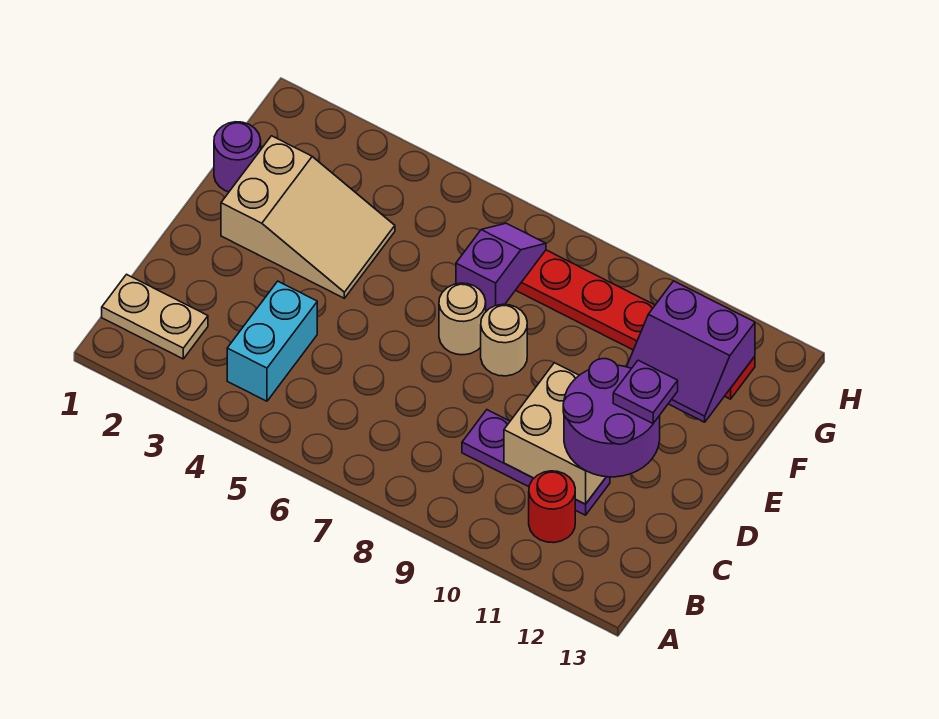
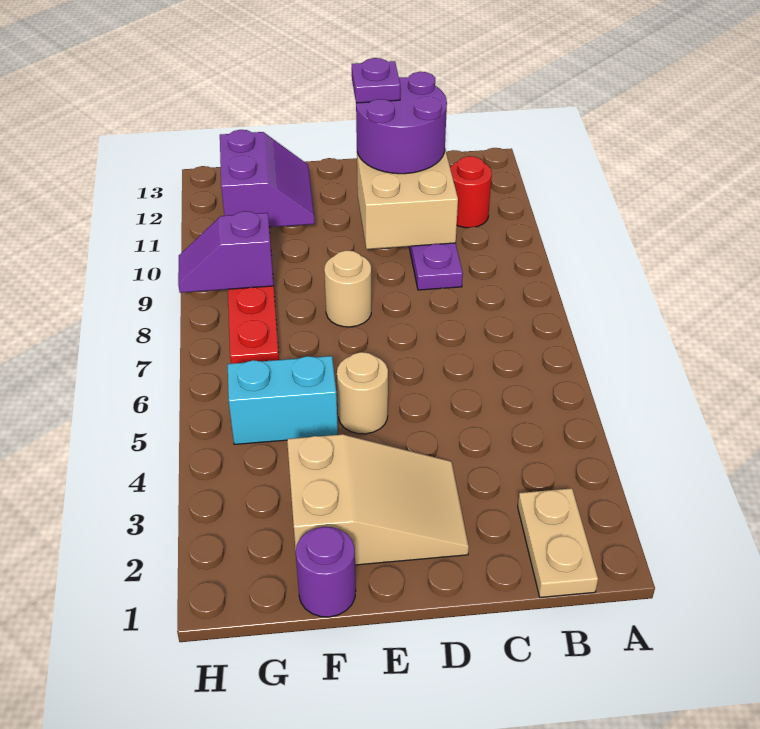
cyan 1x2 brick [227,281,317,401] -> cyan 1x2 brick moved to [228,356,338,445]
tan 2x3 slope [221,136,395,298] -> tan 2x3 slope turned to [287,434,469,565]
tan 1x1 round brick [439,283,486,355] -> tan 1x1 round brick moved to [337,352,388,434]
purple 1x2 slope [456,223,546,311] -> purple 1x2 slope moved to [178,211,274,293]

